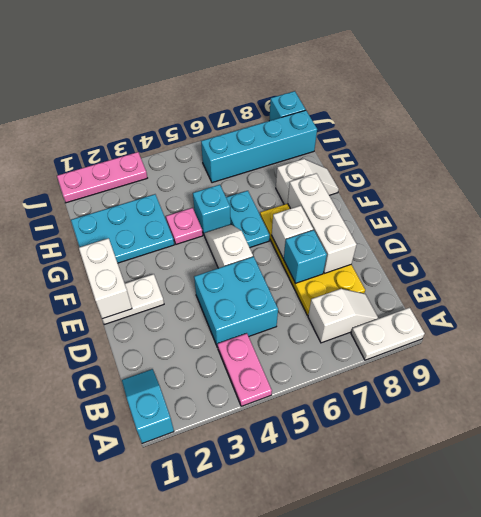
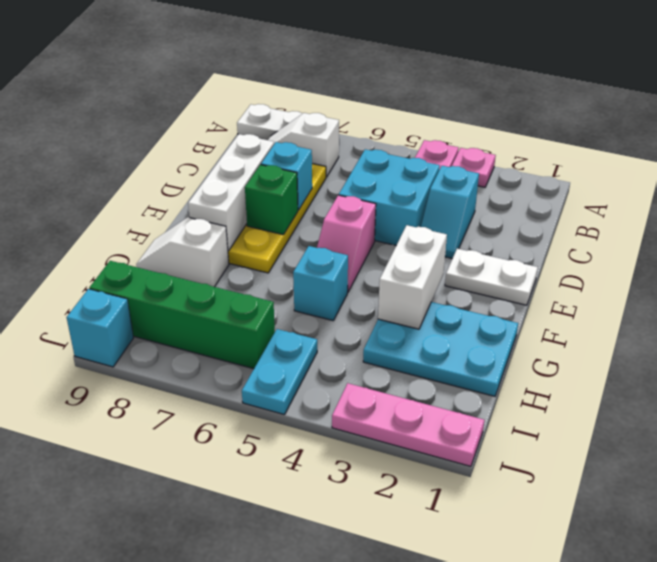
cyan 1x2 slope [122,369,174,443] -> cyan 1x2 slope moved to [421,166,479,259]
white 1x2 brick [79,238,132,319] -> white 1x2 brick moved to [378,225,447,329]
white 1x2 slope [204,225,253,268] -> pink 1x2 slope [317,195,376,293]
white 1x1 brick [272,206,313,258] -> green 1x1 brick [245,165,298,235]
cyan 1x2 plate [226,191,270,248] -> cyan 1x2 plate moved to [242,329,317,415]
pink 1x1 plate [166,208,203,244] -> pink 1x1 plate moved to [452,148,496,187]
cyan 1x4 brick [201,110,317,183] -> green 1x4 brick [90,261,275,369]

